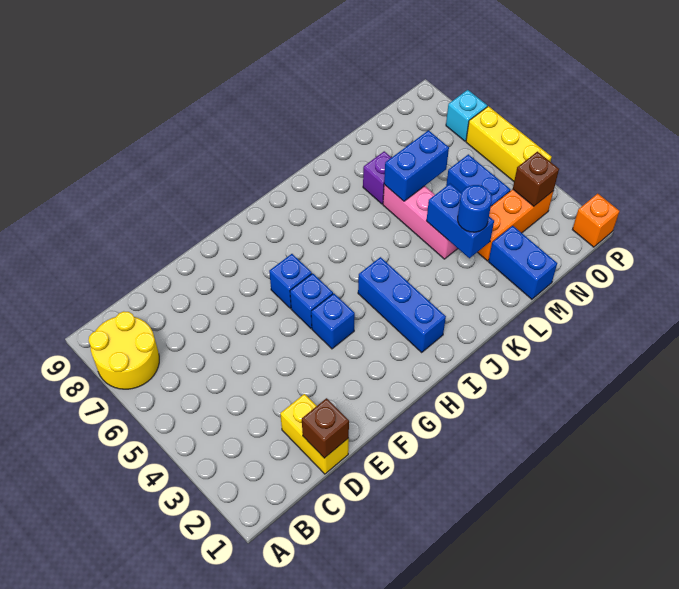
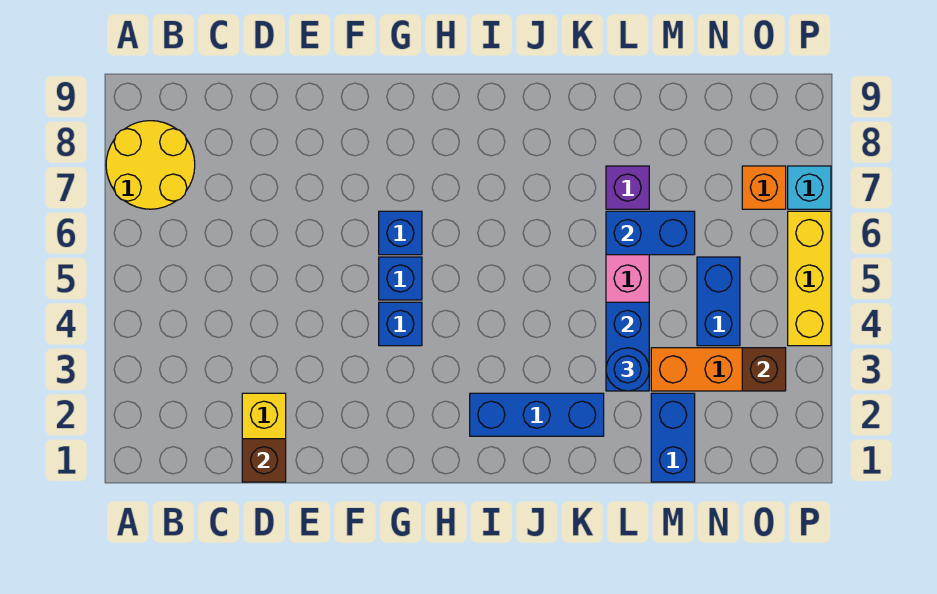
blue 1x3 brick [358,257,446,352] -> blue 1x3 brick turned to [470,393,604,436]
orange 1x1 brick [572,194,620,247] -> orange 1x1 brick moved to [742,166,786,209]

